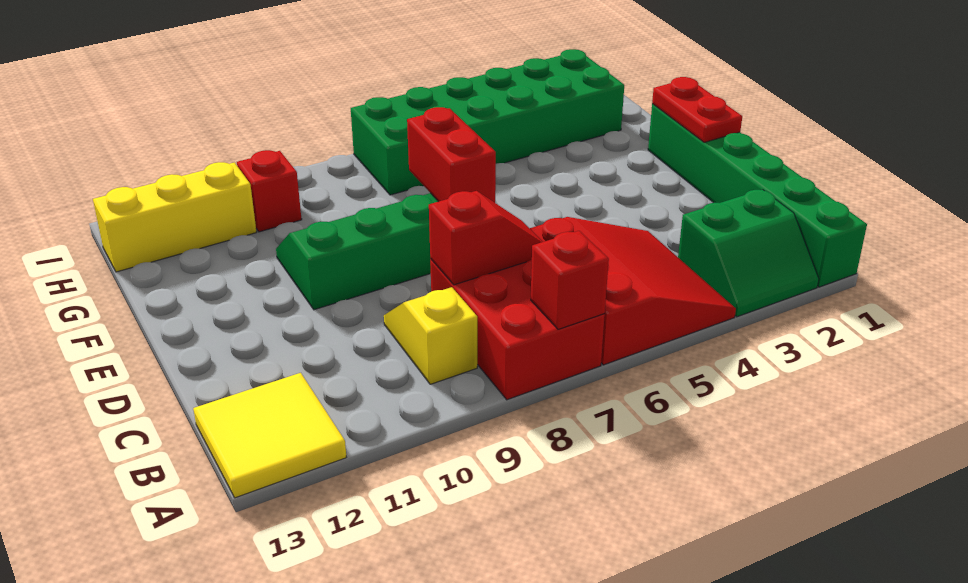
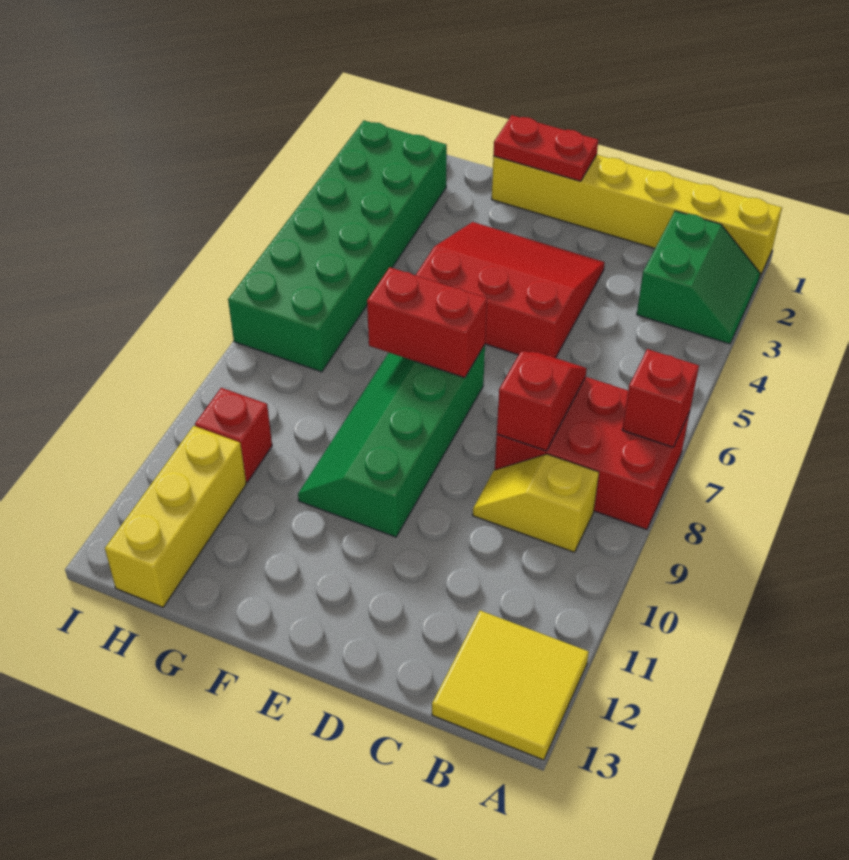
green 1x6 brick [648,104,867,287] -> yellow 1x6 brick [492,155,782,278]
red 3x3 slope [530,217,736,365] -> red 3x3 slope moved to [416,222,605,358]

